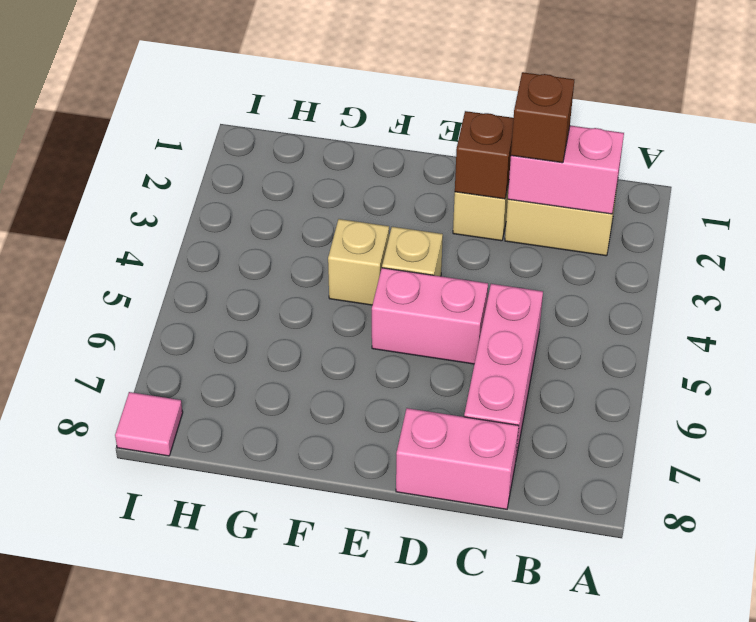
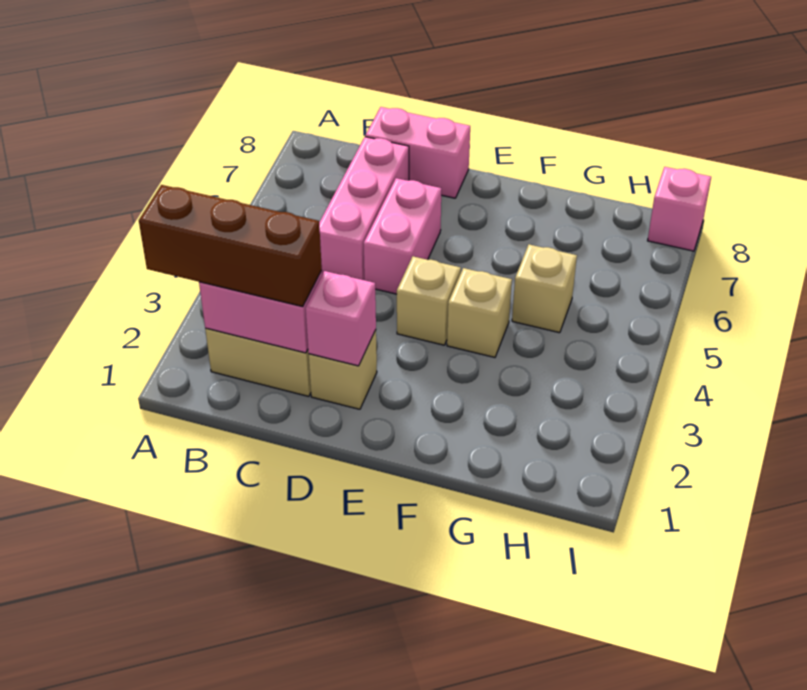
brown 1x1 brick [511,72,574,163] -> brown 1x3 brick [139,185,322,307]
brown 1x1 brick [455,111,514,199] -> pink 1x1 brick [305,271,376,366]
pink 1x2 brick [372,268,488,364] -> pink 1x2 brick turned to [364,178,441,294]
none -> tan 1x1 brick [512,244,577,333]
pink 1x1 tile [115,392,183,456] -> pink 1x1 brick [648,167,711,251]

